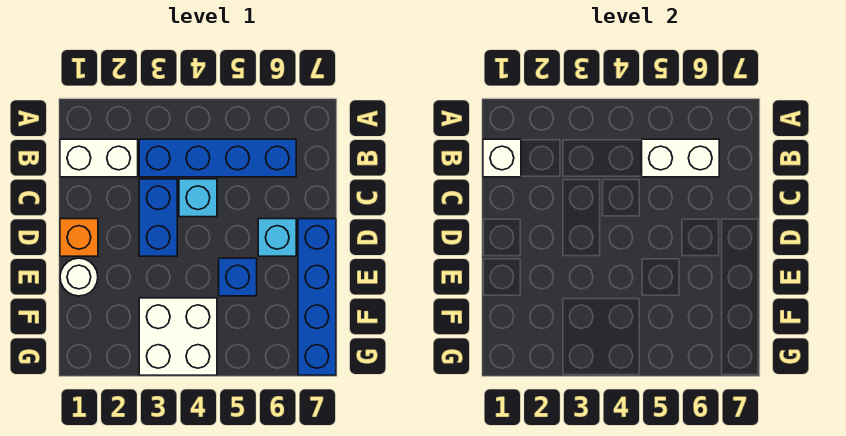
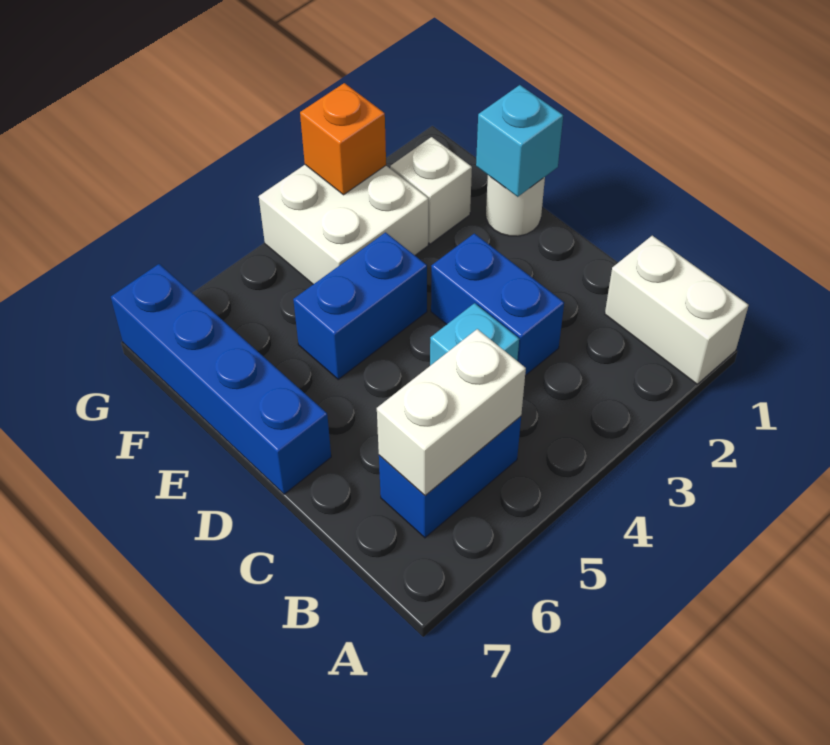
white 1x2 brick [60,139,138,177] -> white 1x2 brick turned to [605,236,749,384]
white 1x1 brick [483,139,521,177] -> white 1x1 brick moved to [390,137,472,244]
blue 1x4 brick [139,139,296,177] -> blue 1x2 brick [379,416,521,538]
orange 1x1 brick [60,219,98,256] -> orange 1x1 brick moved to [300,83,386,195]
cyan 1x1 brick [258,219,296,256] -> cyan 1x1 brick moved to [476,85,563,197]
blue 1x1 brick [219,258,257,296] -> blue 1x2 brick [293,232,427,379]

